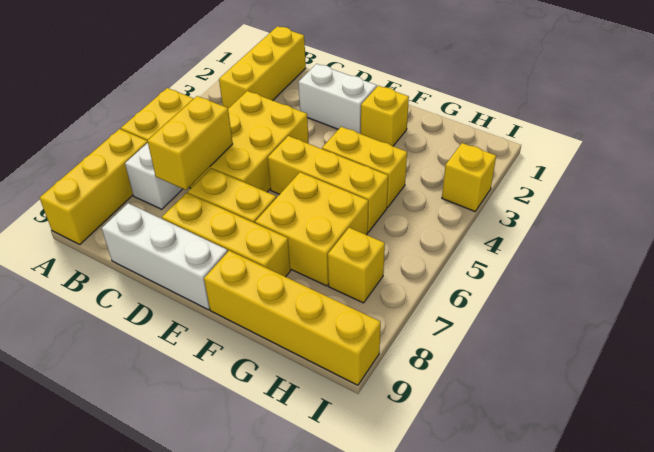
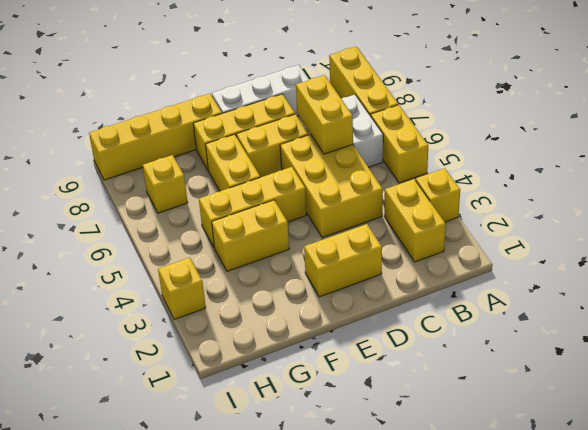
yellow 1x3 brick [219,26,306,108] -> yellow 1x2 brick [385,179,446,262]
white 1x2 brick [298,64,377,134] -> yellow 1x2 brick [304,224,382,297]
yellow 1x1 brick [361,86,409,146] -> yellow 1x1 brick moved to [416,168,460,222]
yellow 2x2 brick [255,172,368,286] -> yellow 1x2 brick [206,134,260,191]

